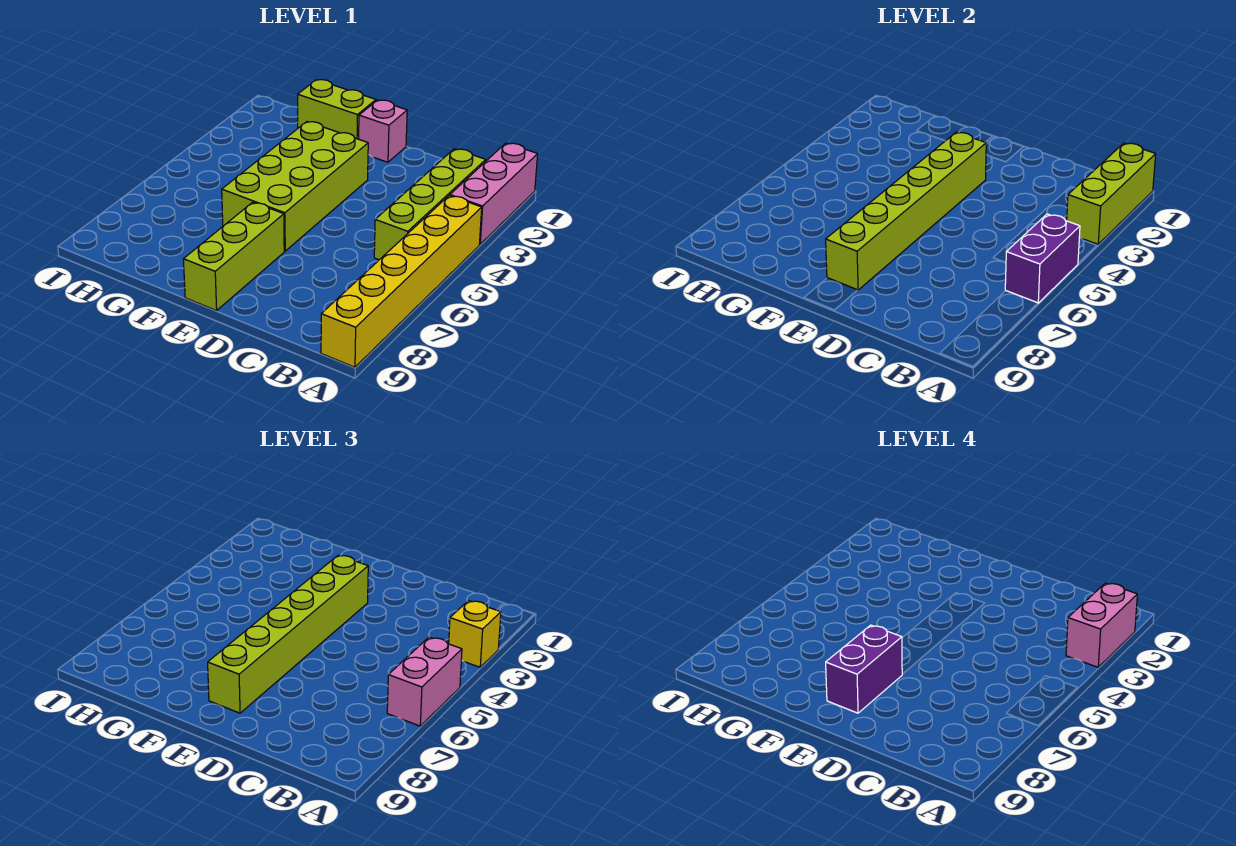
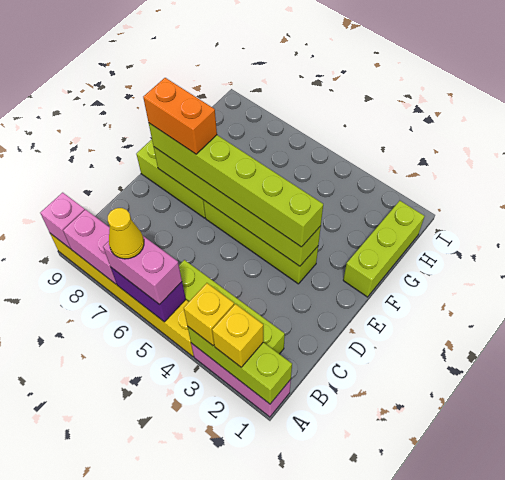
none -> yellow 1x1 brick [212,304,263,367]
pink 1x2 brick [1066,583,1138,667] -> pink 1x2 brick moved to [63,210,117,284]
none -> yellow 1x1 cone [108,208,144,259]
pink 1x1 brick [359,100,407,162] -> pink 1x1 brick moved to [40,193,85,249]
lime 2x4 brick [222,122,368,251] -> lime 1x4 brick [203,200,318,284]
purple 1x2 brick [826,625,902,713] -> orange 1x2 brick [143,78,217,154]
lime 1x2 brick [298,80,376,139] -> lime 1x3 brick [343,201,424,297]

